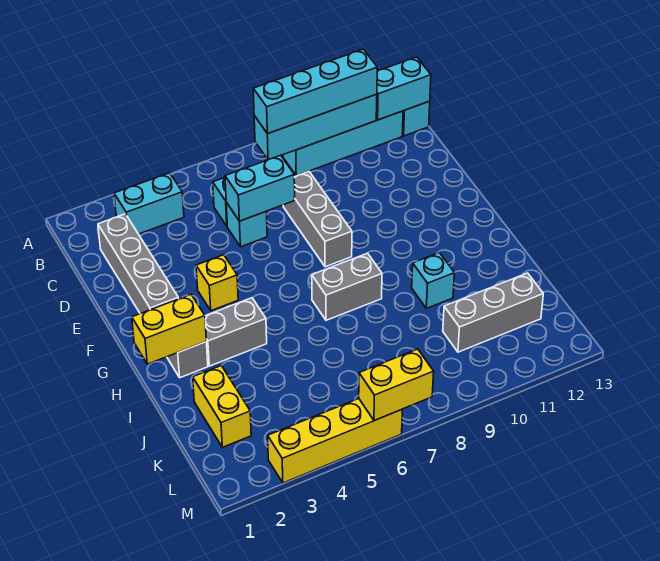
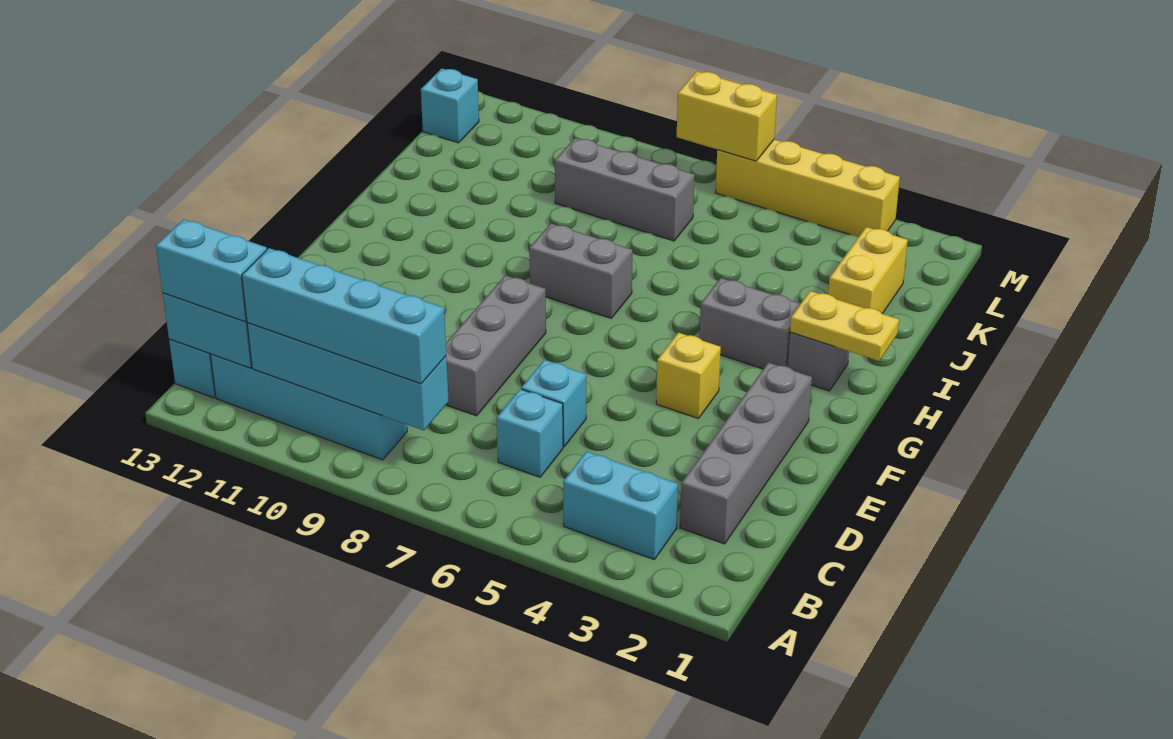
cyan 1x2 brick [225,155,295,221] -> cyan 1x2 brick moved to [156,219,267,322]
yellow 1x2 brick [132,295,206,364] -> yellow 1x2 plate [790,291,899,361]
cyan 1x1 brick [412,253,454,308] -> cyan 1x1 brick moved to [421,68,479,143]
grey 1x3 brick [443,273,543,352] -> grey 1x3 brick moved to [555,138,695,241]

